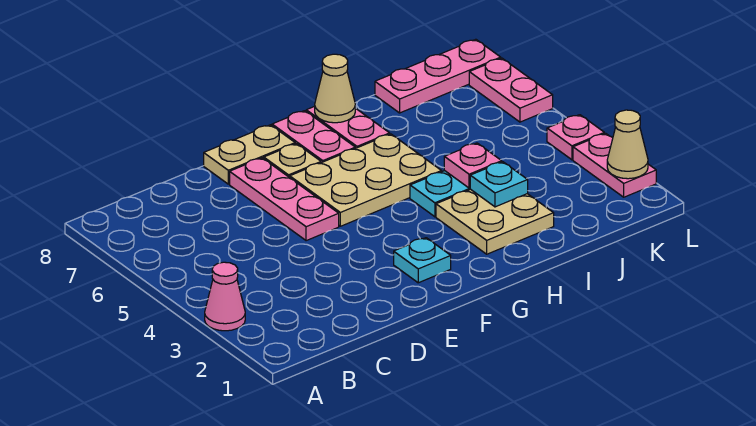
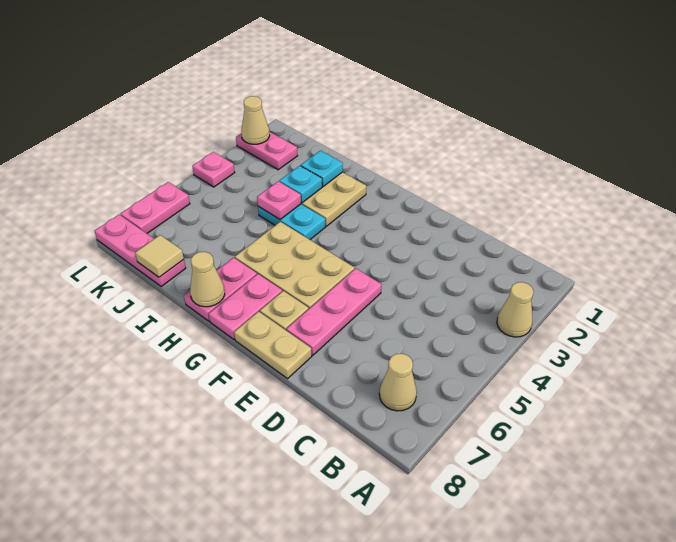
pink 1x1 cone [205,262,245,331] -> tan 1x1 cone [497,282,534,337]
none -> tan 1x1 cone [379,354,417,411]
cyan 1x1 plate [394,238,451,283] -> cyan 1x1 plate moved to [301,151,343,186]
none -> tan 1x1 tile [135,235,184,277]
pink 1x2 plate [573,133,656,197] -> pink 1x2 plate turned to [236,132,298,170]

